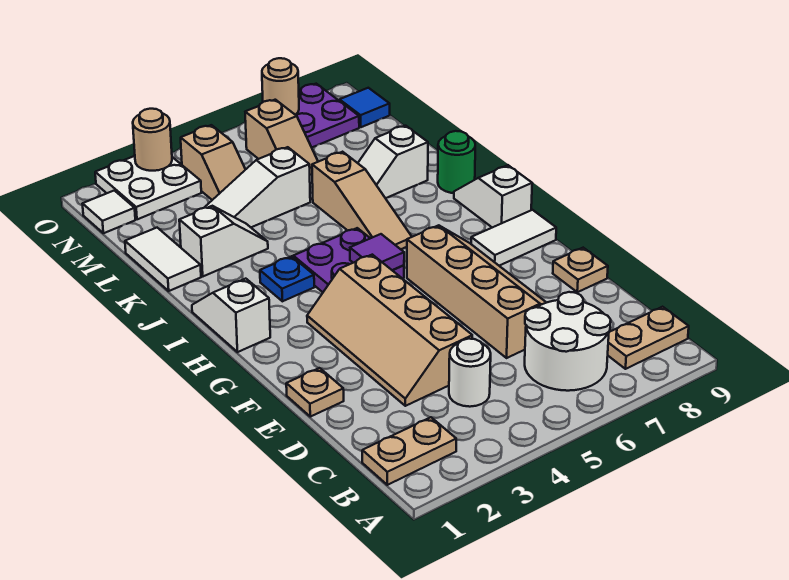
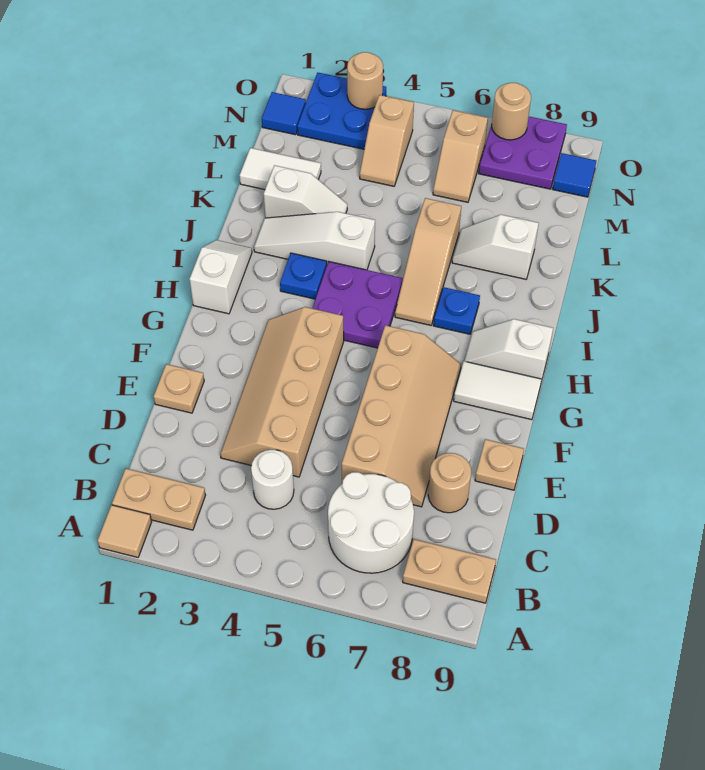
none -> tan 1x1 tile [97,505,152,557]
none -> tan 1x1 round brick [428,453,471,513]
purple 1x1 tile [350,234,404,270] -> none
white 1x2 slope [454,165,532,228] -> white 1x2 slope turned to [464,319,553,381]
none -> blue 1x1 plate [434,287,480,334]
green 1x1 round brick [438,131,475,193] -> none
white 1x2 tile [125,228,201,291] -> white 1x2 tile turned to [239,148,321,190]
white 1x3 slope [204,147,310,227] -> white 1x3 slope moved to [254,212,375,270]
white 1x1 tile [83,190,135,233] -> blue 1x1 tile [262,92,306,135]
white 2x2 plate [95,156,201,219] -> blue 2x2 plate [297,72,386,149]

